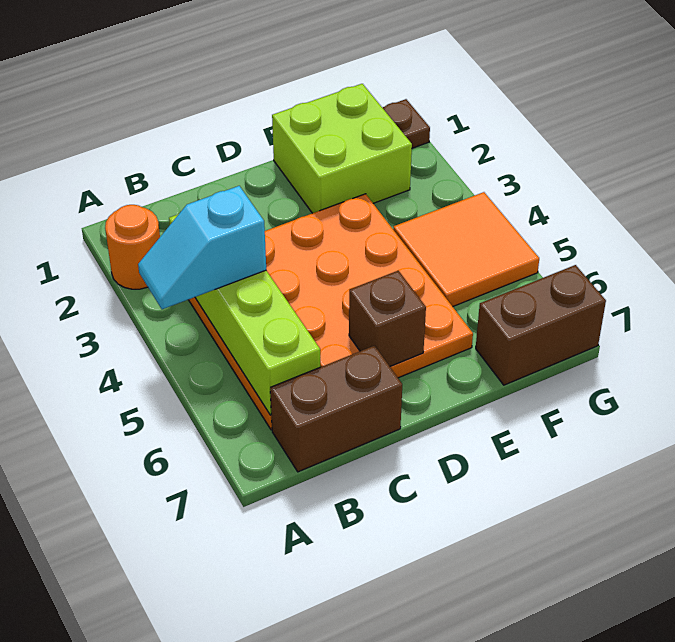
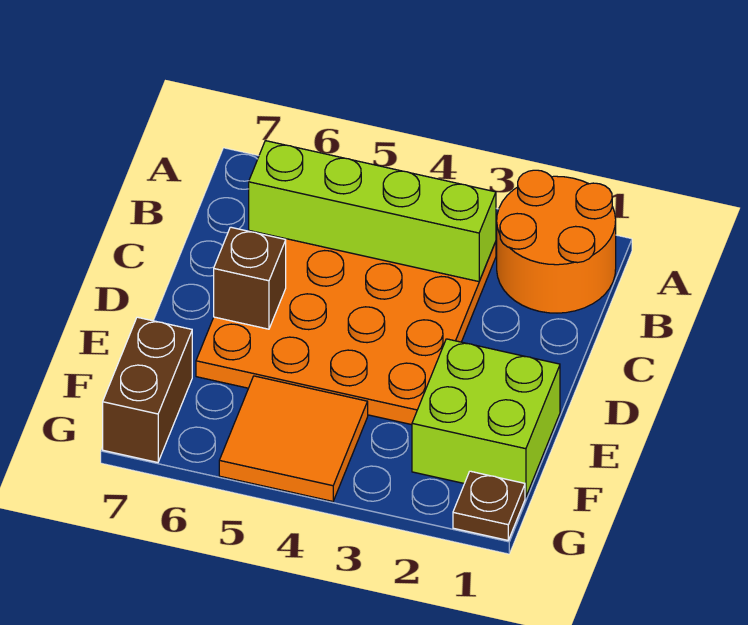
orange 1x1 round brick [105,205,160,289] -> orange 2x2 round brick [497,170,616,313]
cyan 1x2 slope [138,186,266,309] -> none
brown 1x2 brick [270,346,402,472] -> none

